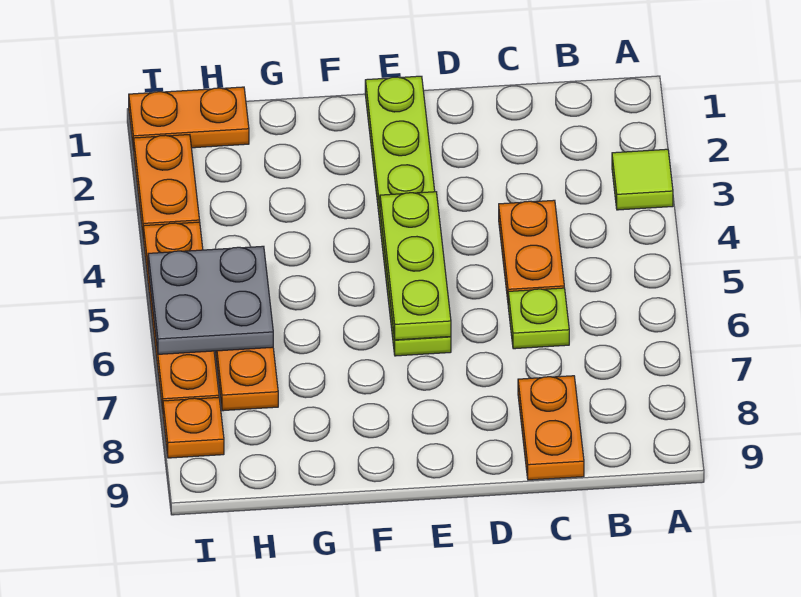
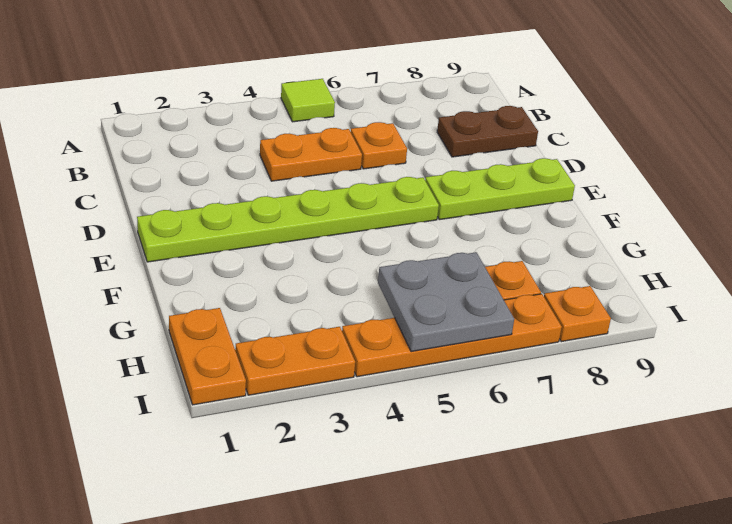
lime 1x1 tile [612,149,673,210] -> lime 1x1 tile moved to [281,79,335,122]
lime 1x1 plate [508,288,569,349] -> orange 1x1 plate [351,122,407,169]
orange 1x2 plate [518,376,584,480] -> brown 1x2 plate [437,106,538,157]
lime 1x3 plate [380,192,451,340] -> lime 1x3 plate moved to [425,158,575,220]

